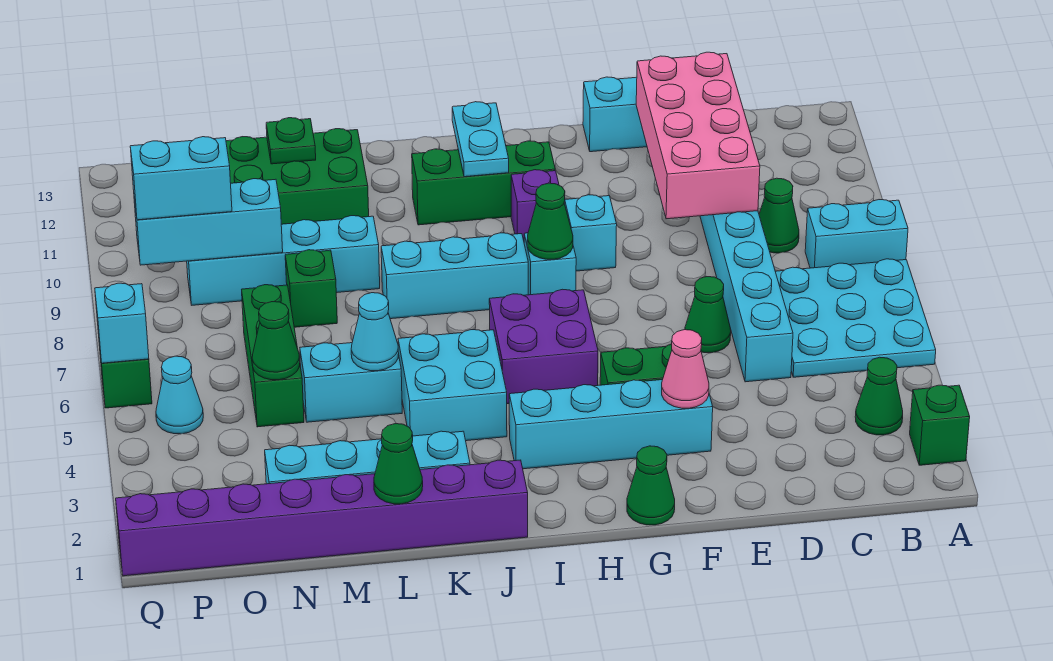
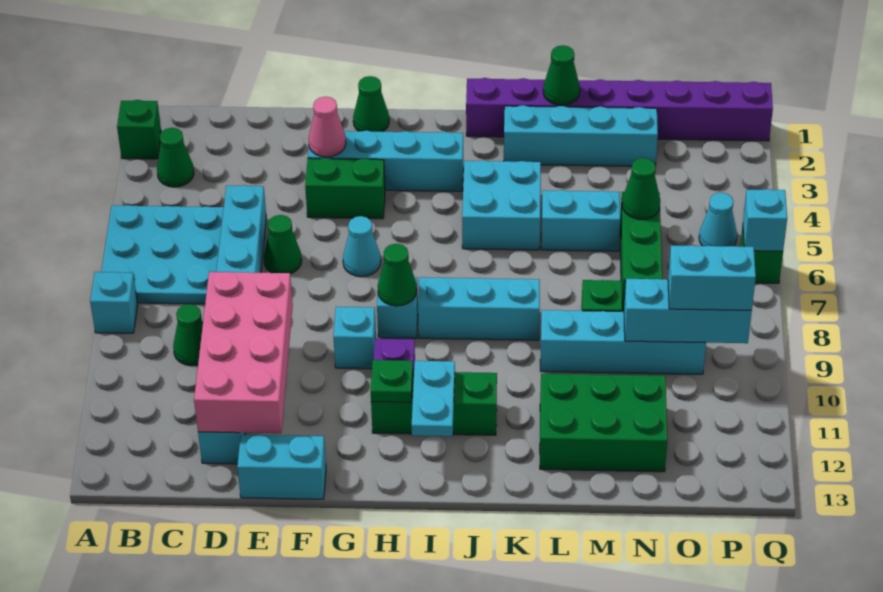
cyan 1x2 brick [805,200,908,268] -> cyan 1x1 brick [90,272,138,333]
purple 2x2 brick [489,289,598,404] -> none
cyan 1x1 cone [351,293,399,371] -> cyan 1x1 cone moved to [343,216,381,277]
green 1x1 plate [266,118,316,164] -> green 1x1 plate moved to [371,360,413,402]

